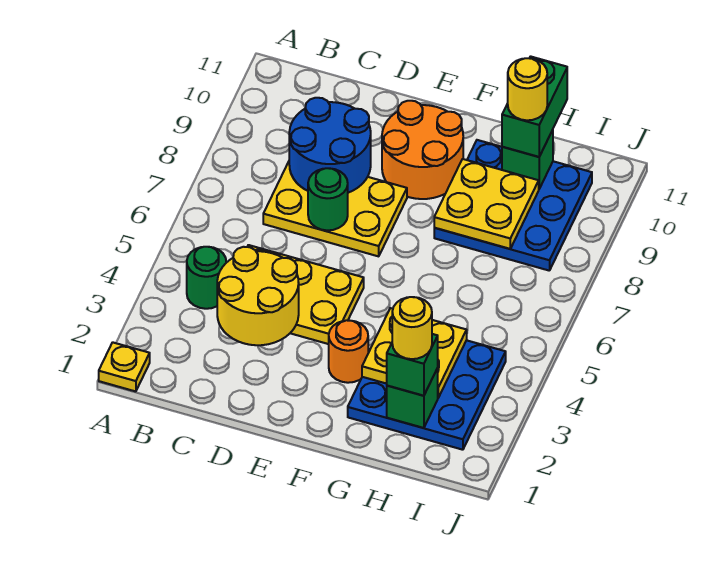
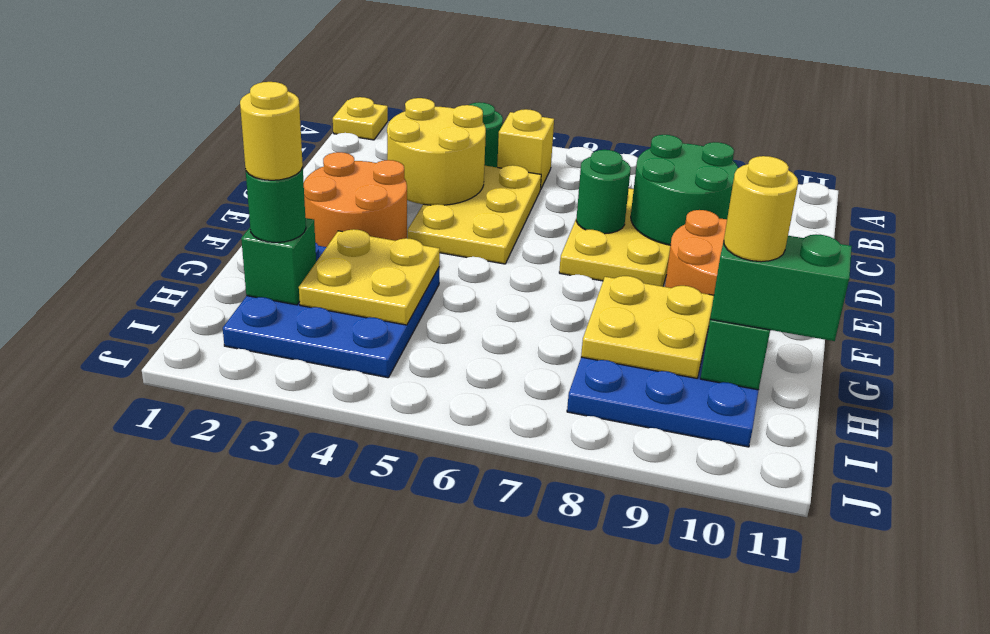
none -> yellow 1x1 brick [497,109,554,189]
blue 2x2 round brick [289,98,371,193] -> green 2x2 round brick [631,135,738,245]
orange 1x1 round brick [329,320,368,383] -> orange 2x2 round brick [304,152,407,247]
green 1x1 brick [387,334,438,396] -> green 1x1 round brick [246,167,306,243]

